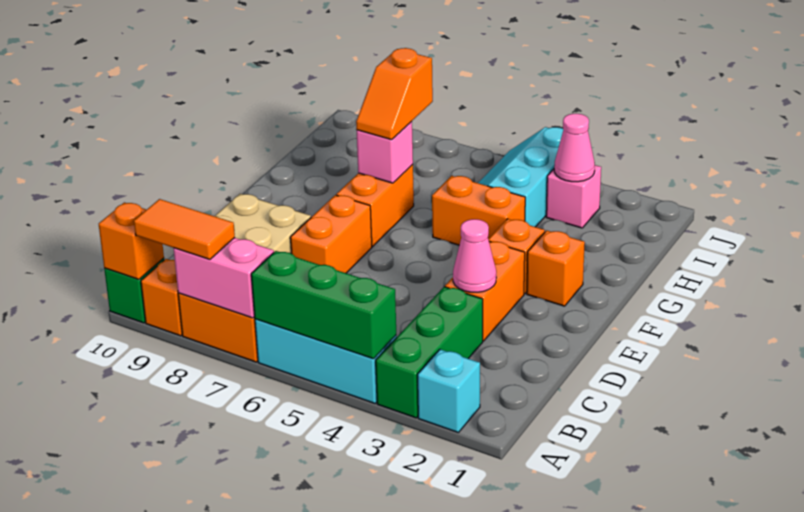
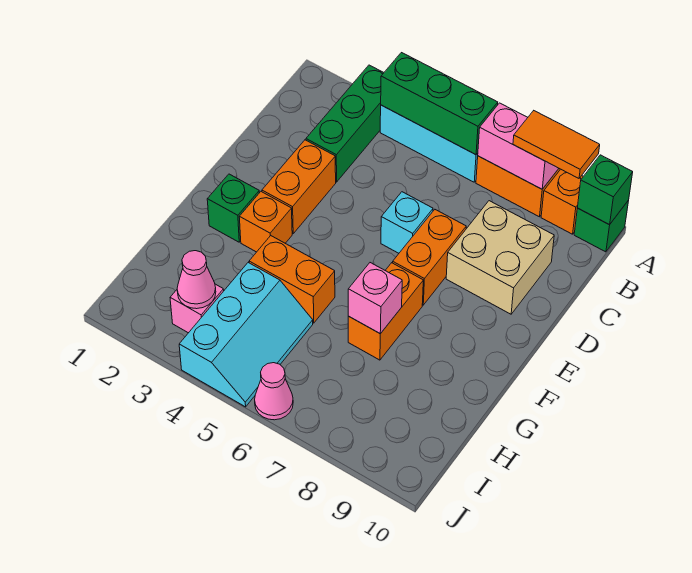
cyan 1x1 brick [418,349,480,432] -> cyan 1x1 brick moved to [381,192,433,253]
orange 1x1 brick [99,202,164,279] -> green 1x1 brick [577,155,633,225]
pink 1x1 cone [453,219,496,292] -> pink 1x1 cone moved to [255,363,293,420]
orange 1x1 brick [527,230,585,306] -> green 1x1 brick [207,174,259,242]
orange 1x2 slope [356,48,433,140] -> none

